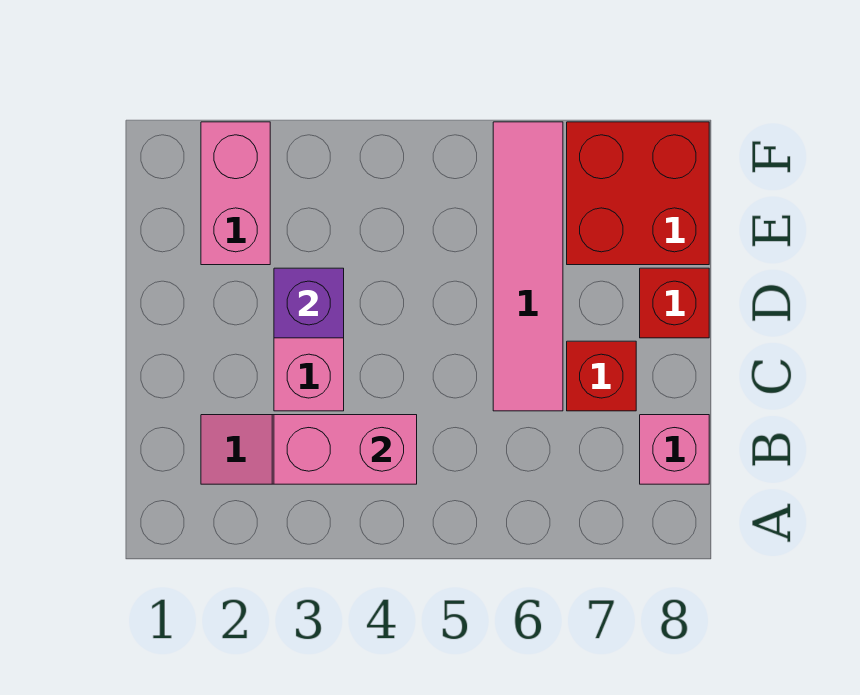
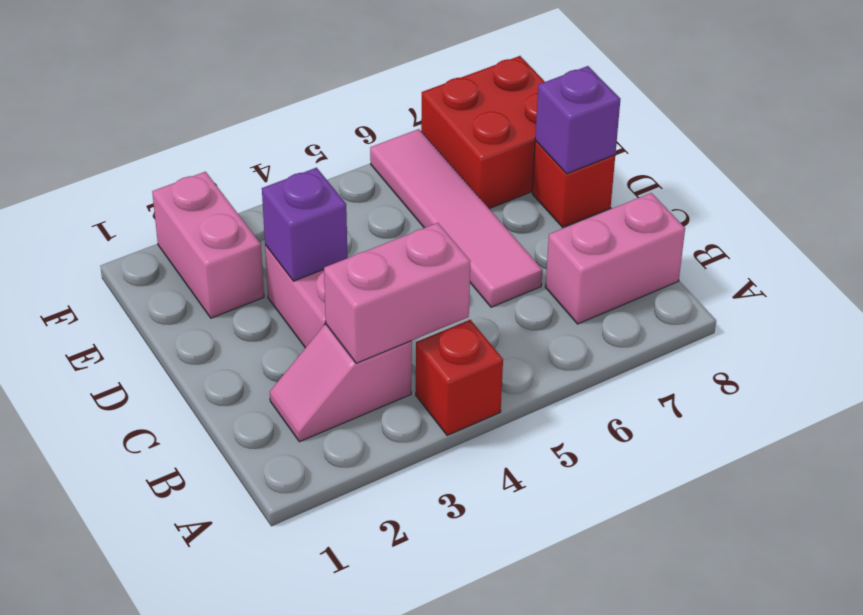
pink 1x1 brick [640,415,709,484] -> pink 1x2 brick [545,193,685,324]
red 1x1 brick [567,341,636,411] -> red 1x1 brick moved to [416,320,503,435]
none -> purple 1x1 brick [535,66,620,174]

